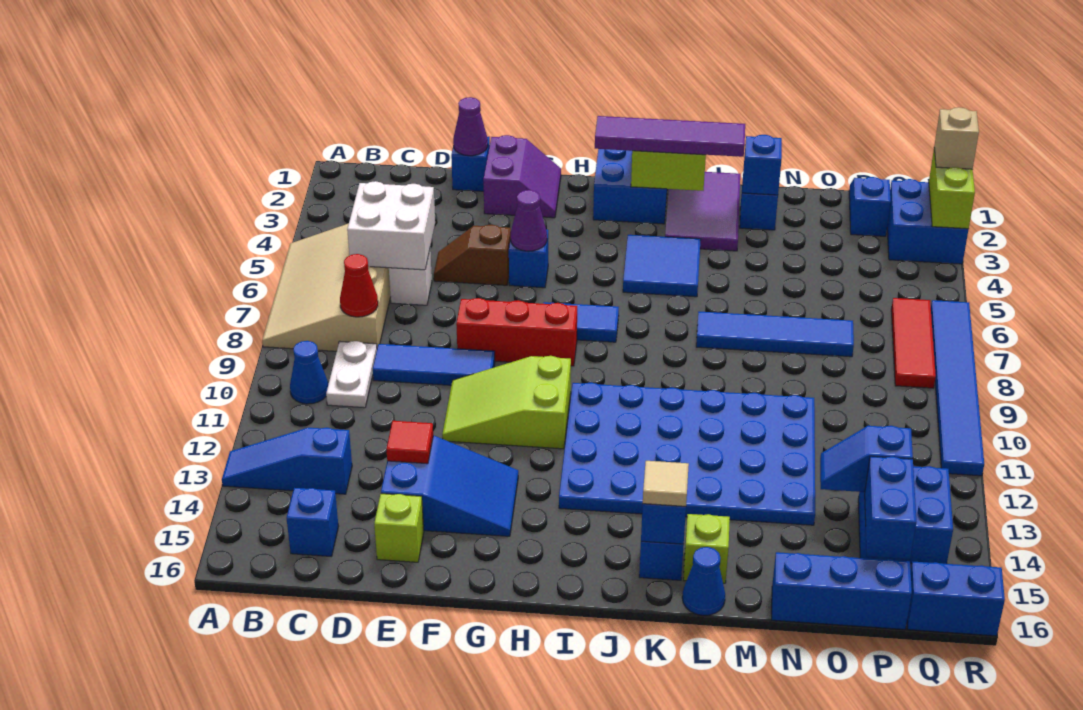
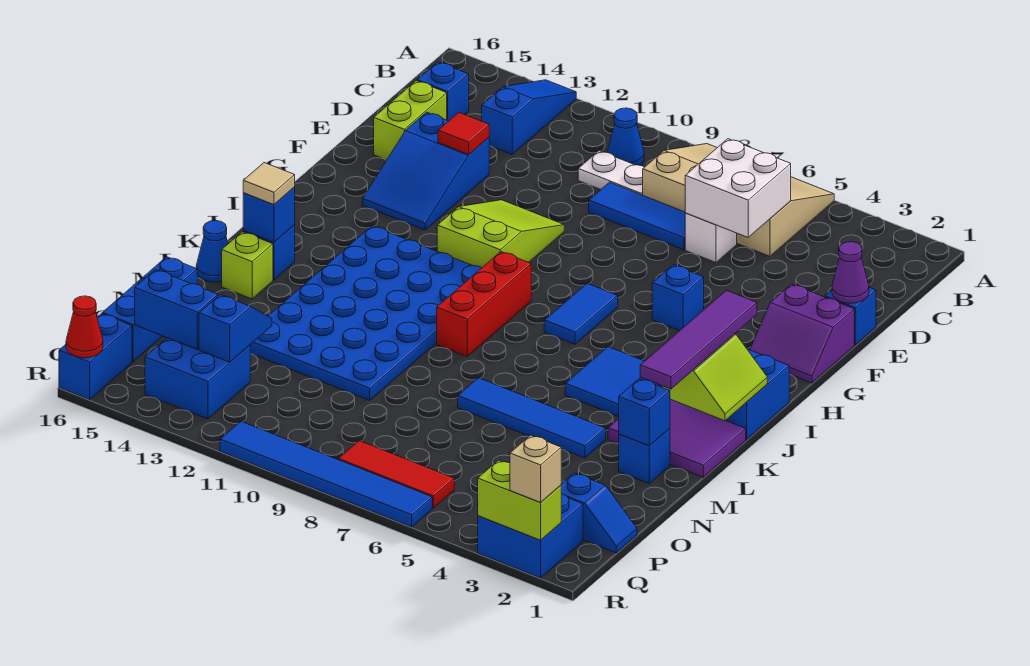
red 1x1 cone [340,254,378,317] -> red 1x1 cone moved to [66,296,103,358]
blue 1x3 tile [373,344,495,385] -> blue 1x3 tile turned to [589,182,685,250]
brown 1x2 slope [434,224,511,285] -> none
lime 1x1 brick [374,494,424,562] -> lime 1x2 brick [374,81,447,160]
red 1x3 brick [456,298,577,366] -> red 1x3 brick moved to [437,252,531,356]
purple 1x1 cone [511,190,547,251] -> none
blue 1x4 tile [696,312,854,357] -> blue 1x4 tile turned to [458,378,606,458]

